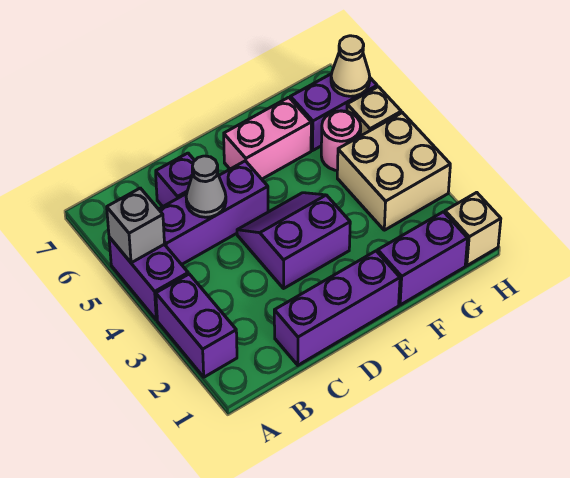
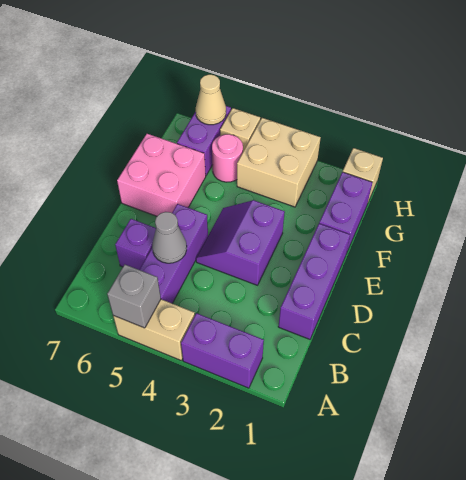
purple 1x2 brick [109,237,188,320] -> tan 1x2 brick [113,299,195,361]
pink 1x2 brick [224,97,311,179] -> pink 2x2 brick [117,134,206,216]

